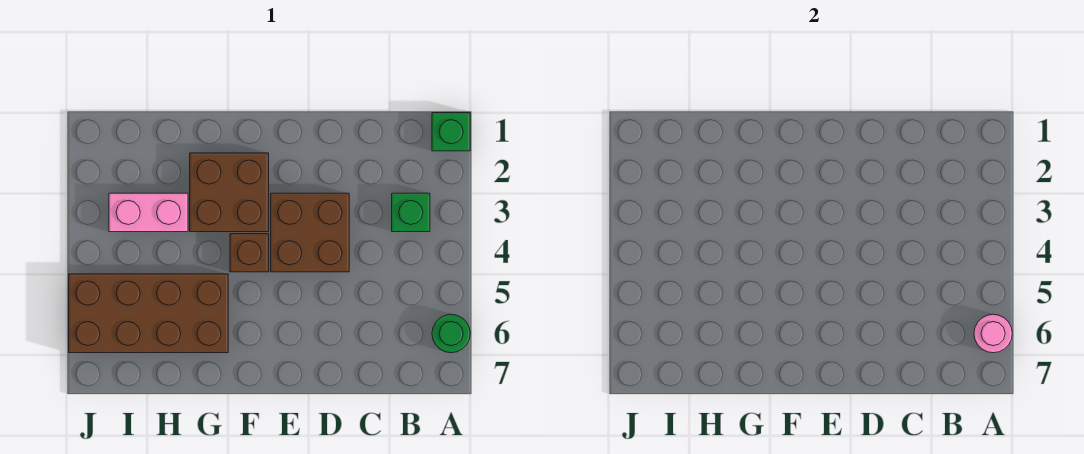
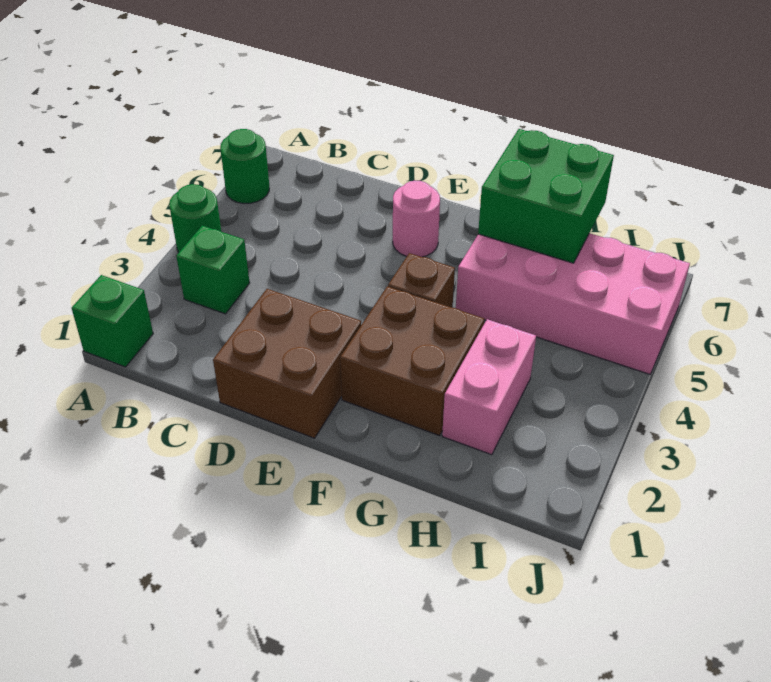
none -> green 1x1 round brick [169,184,221,253]
pink 1x1 round brick [974,314,1012,353] -> pink 1x1 round brick moved to [393,181,440,257]
brown 2x2 brick [271,193,349,272] -> brown 2x2 brick moved to [213,289,361,438]
brown 2x4 brick [69,274,228,353] -> pink 2x4 brick [456,233,690,374]
none -> green 2x2 brick [478,129,614,263]
pink 1x2 brick [109,193,188,232] -> pink 1x2 brick turned to [442,319,536,455]

